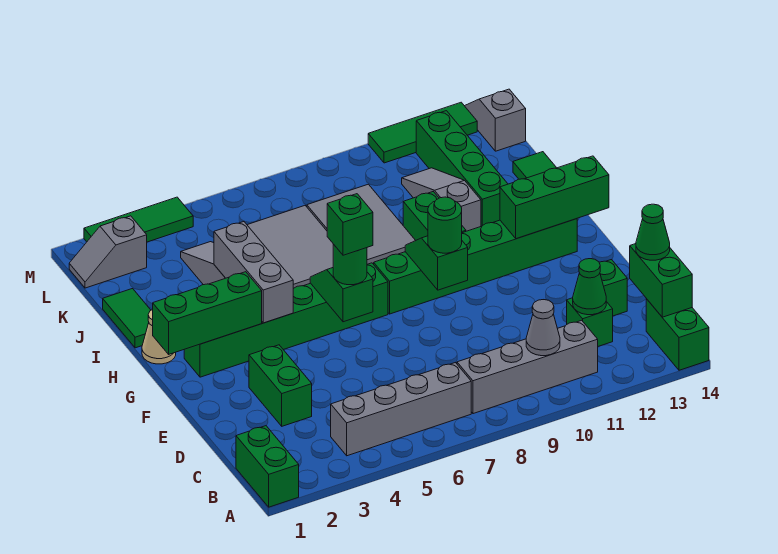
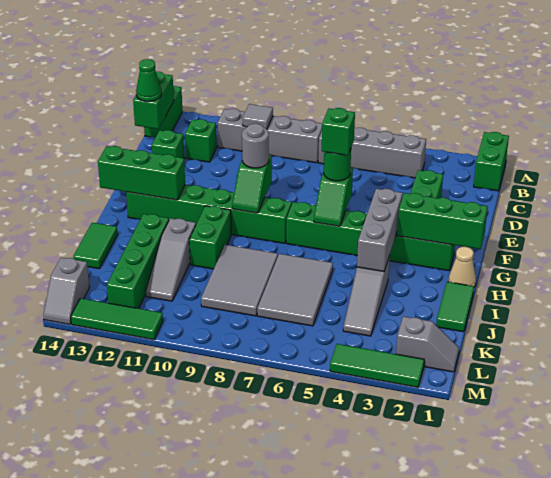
grey 1x1 cone [526,300,560,356] -> grey 1x1 tile [242,104,273,129]
green 1x1 cone [573,259,606,315] -> none
green 1x1 round brick [428,197,462,253] -> grey 1x1 round brick [242,124,269,168]

